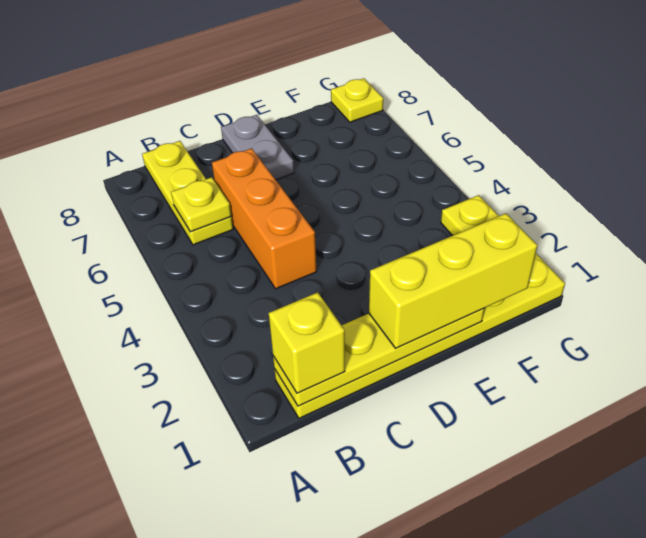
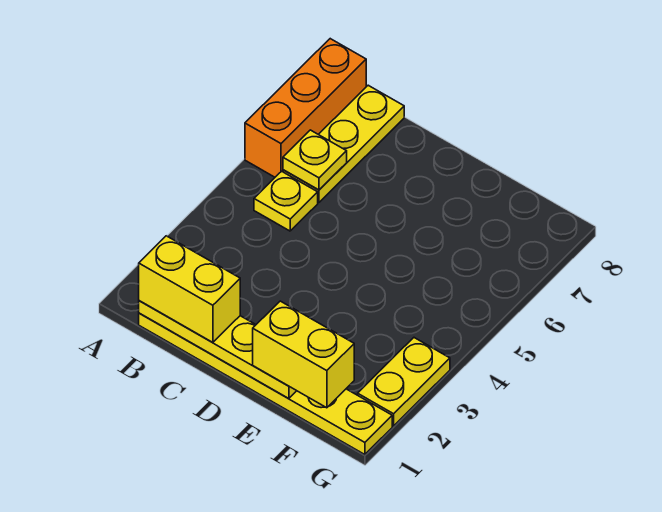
yellow 1x1 brick [269,292,345,393] -> yellow 1x2 brick [139,236,240,343]
orange 1x3 brick [212,148,317,289] -> orange 1x3 brick moved to [245,39,366,177]
yellow 1x3 brick [369,214,537,348] -> yellow 1x2 brick [253,301,354,408]
grey 1x2 plate [221,115,294,180] -> none
yellow 1x1 plate [331,78,383,122] -> yellow 1x1 plate moved to [254,171,318,231]

